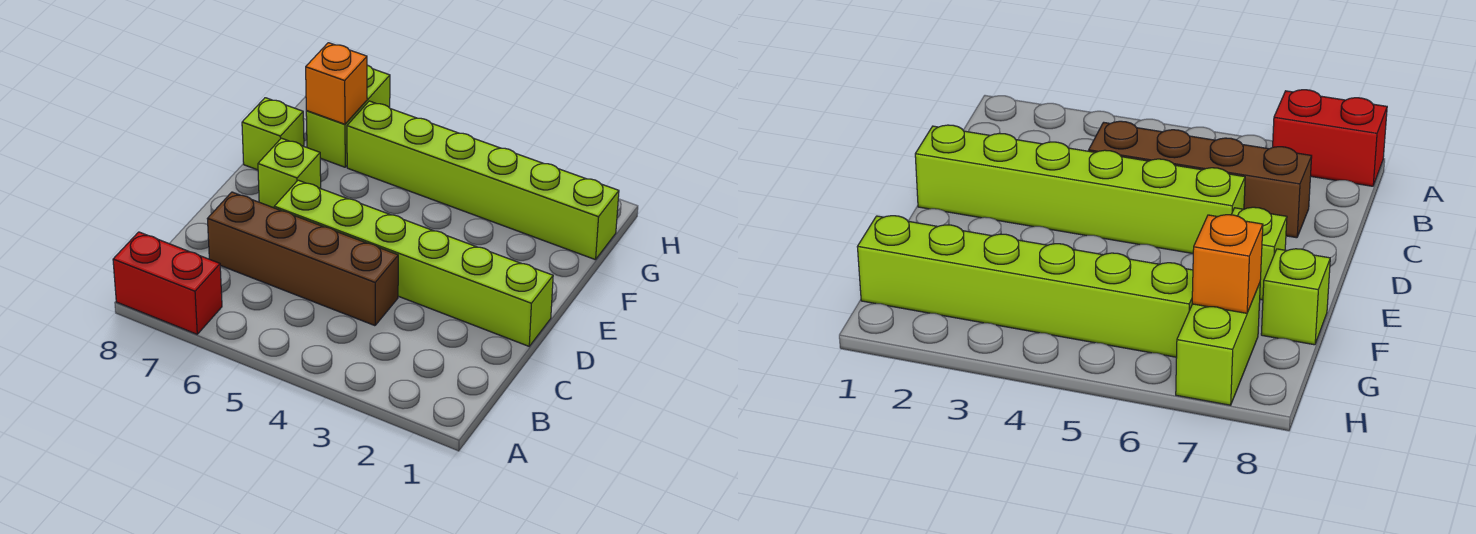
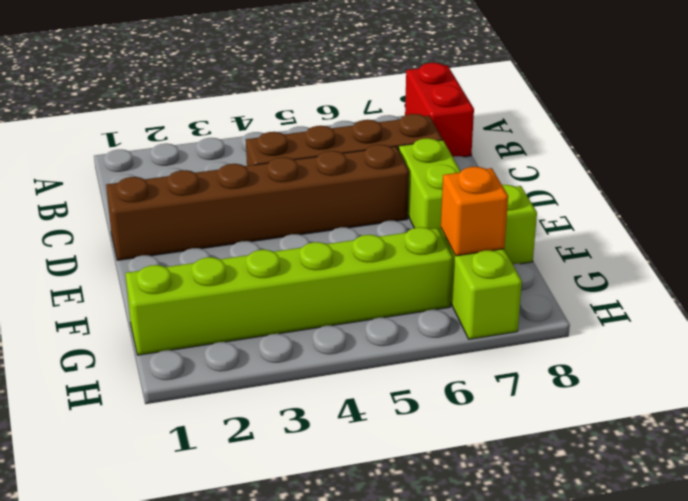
red 1x2 brick [113,232,222,334] -> red 1x2 brick turned to [405,63,474,157]
lime 1x6 brick [274,180,553,346] -> brown 1x6 brick [106,145,409,260]
lime 1x1 brick [258,138,321,208] -> lime 1x2 brick [399,138,461,231]

